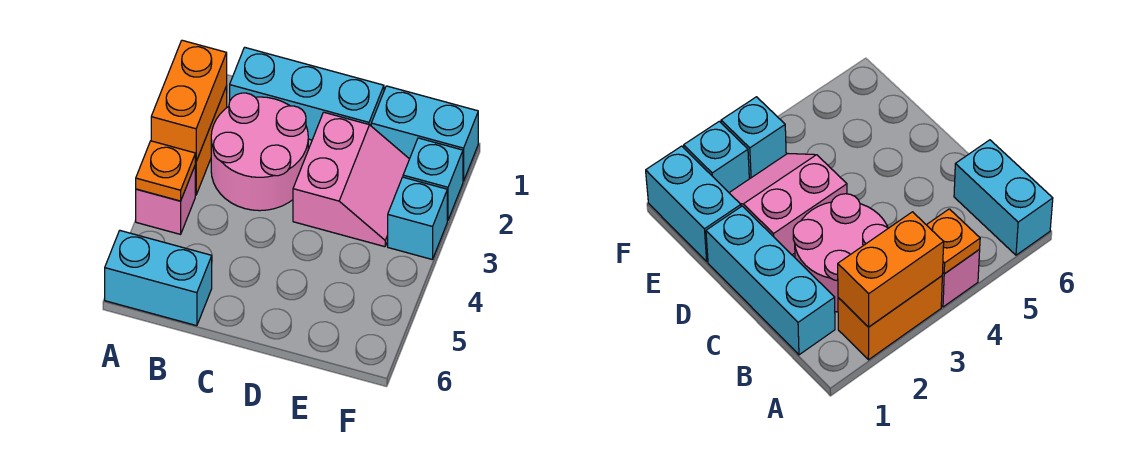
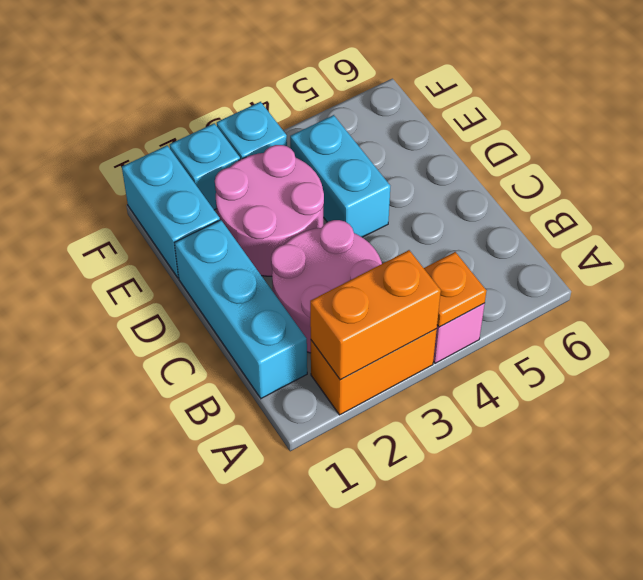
cyan 1x2 brick [105,231,212,326] -> cyan 1x2 brick moved to [290,115,390,237]
pink 2x2 slope [293,112,409,247] -> pink 2x2 round brick [215,145,324,276]

